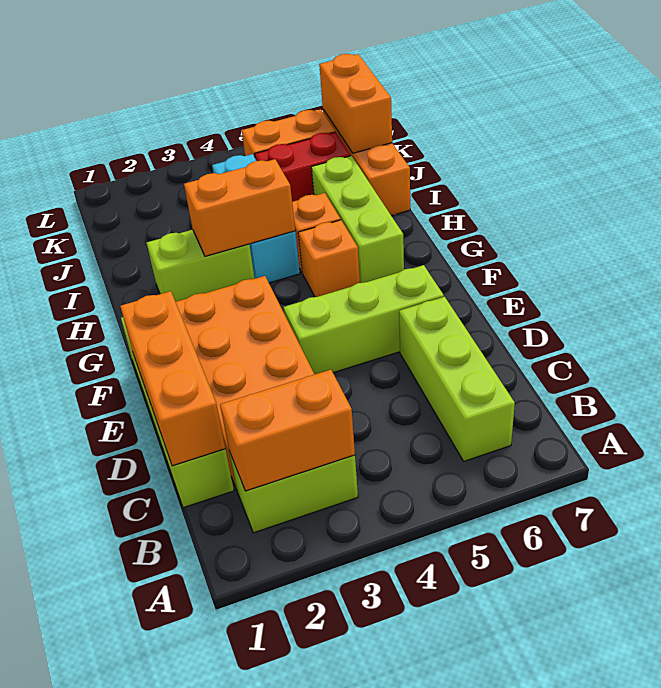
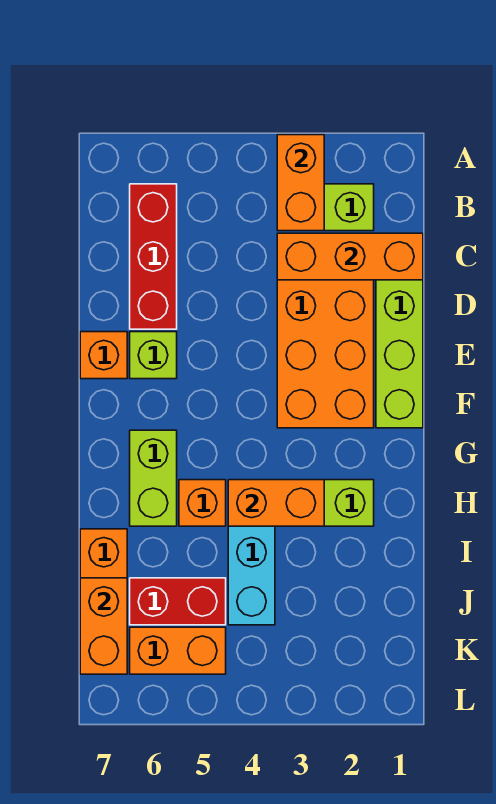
orange 1x2 brick [220,370,355,491] -> orange 1x2 brick turned to [277,135,324,231]
lime 1x3 brick [399,297,515,461] -> red 1x3 brick [130,184,177,329]
orange 1x3 brick [120,291,225,466] -> orange 1x3 brick turned to [277,233,423,280]
lime 1x3 brick [284,265,444,374] -> lime 1x1 brick [130,332,177,379]
orange 1x1 brick [298,220,360,297] -> orange 1x1 brick moved to [80,332,127,379]
lime 1x3 brick [311,156,404,283] -> lime 1x2 brick [130,430,177,526]

